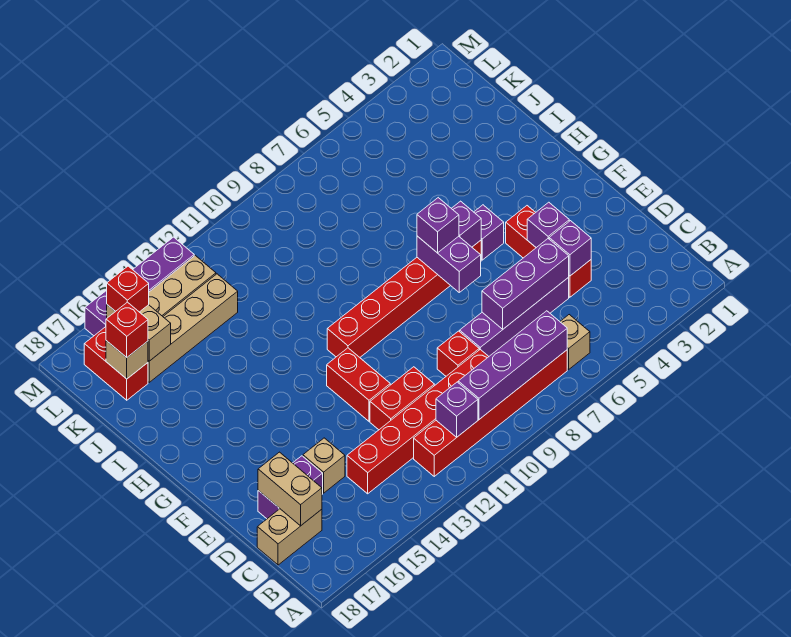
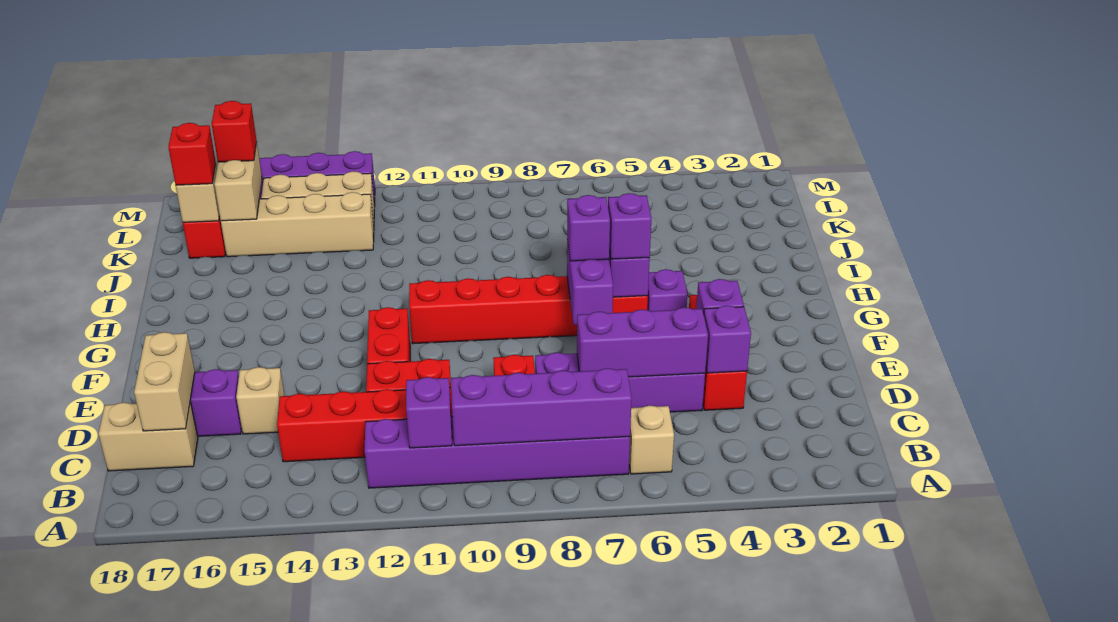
red 1x6 brick [414,350,567,476] -> purple 1x6 brick [365,417,630,488]
none -> purple 1x1 brick [608,193,651,259]

